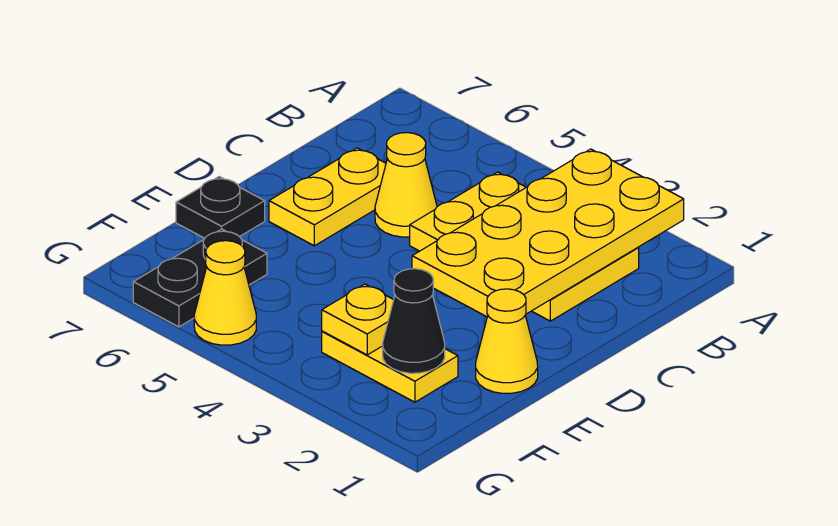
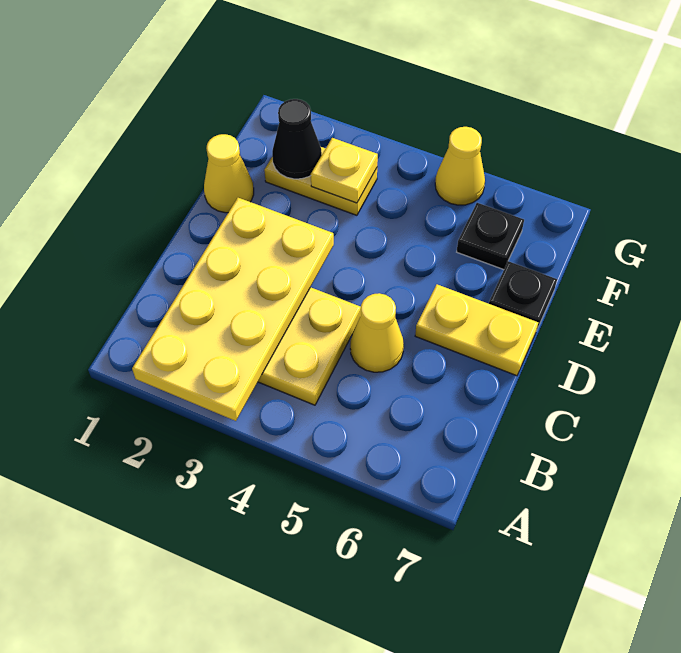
yellow 1x2 plate [269,148,386,246] -> yellow 1x2 plate turned to [415,284,538,376]
black 1x2 plate [133,229,267,327] -> black 1x1 plate [457,203,524,270]

